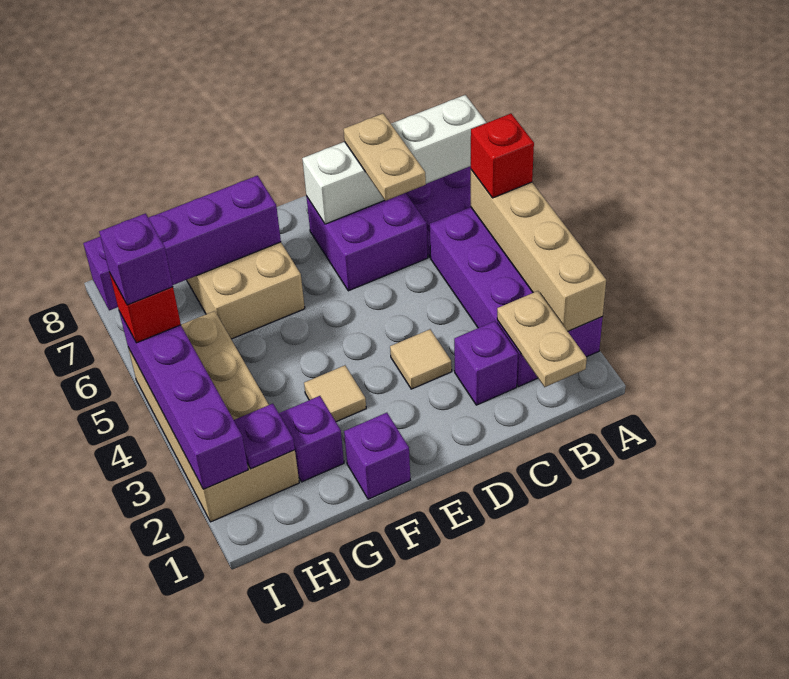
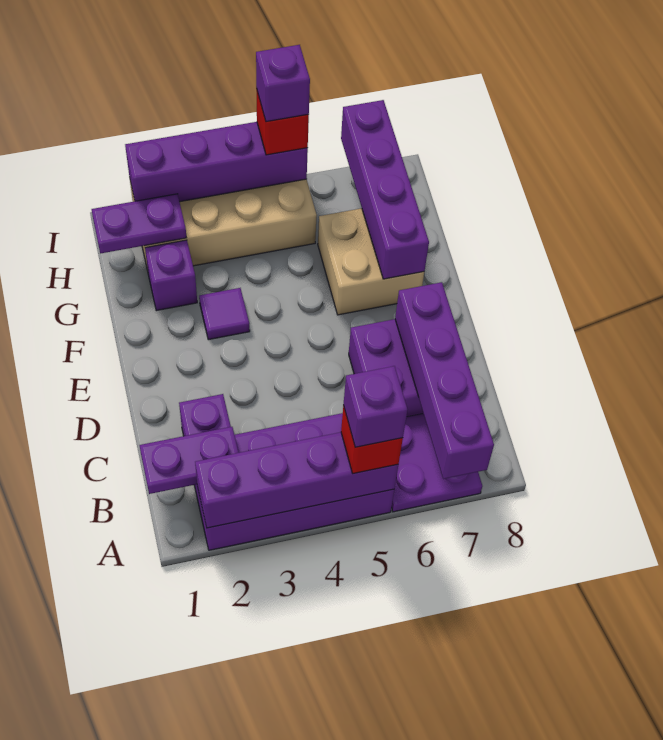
tan 1x4 brick [471,170,606,331] -> purple 1x4 brick [195,432,398,528]
white 1x4 brick [302,95,486,224] -> purple 1x4 brick [395,282,494,479]
tan 1x2 plate [497,291,587,387] -> purple 1x2 plate [140,427,239,494]
tan 1x2 plate [343,114,426,201] -> none
tan 1x1 tile [390,329,452,389] -> none
purple 1x1 brick [344,413,410,499] -> purple 1x1 brick moved to [343,366,407,447]
tan 1x1 tile [304,365,366,422] -> purple 1x1 tile [199,288,250,340]
purple 1x1 plate [234,404,295,469] -> purple 1x2 plate [92,194,186,253]

